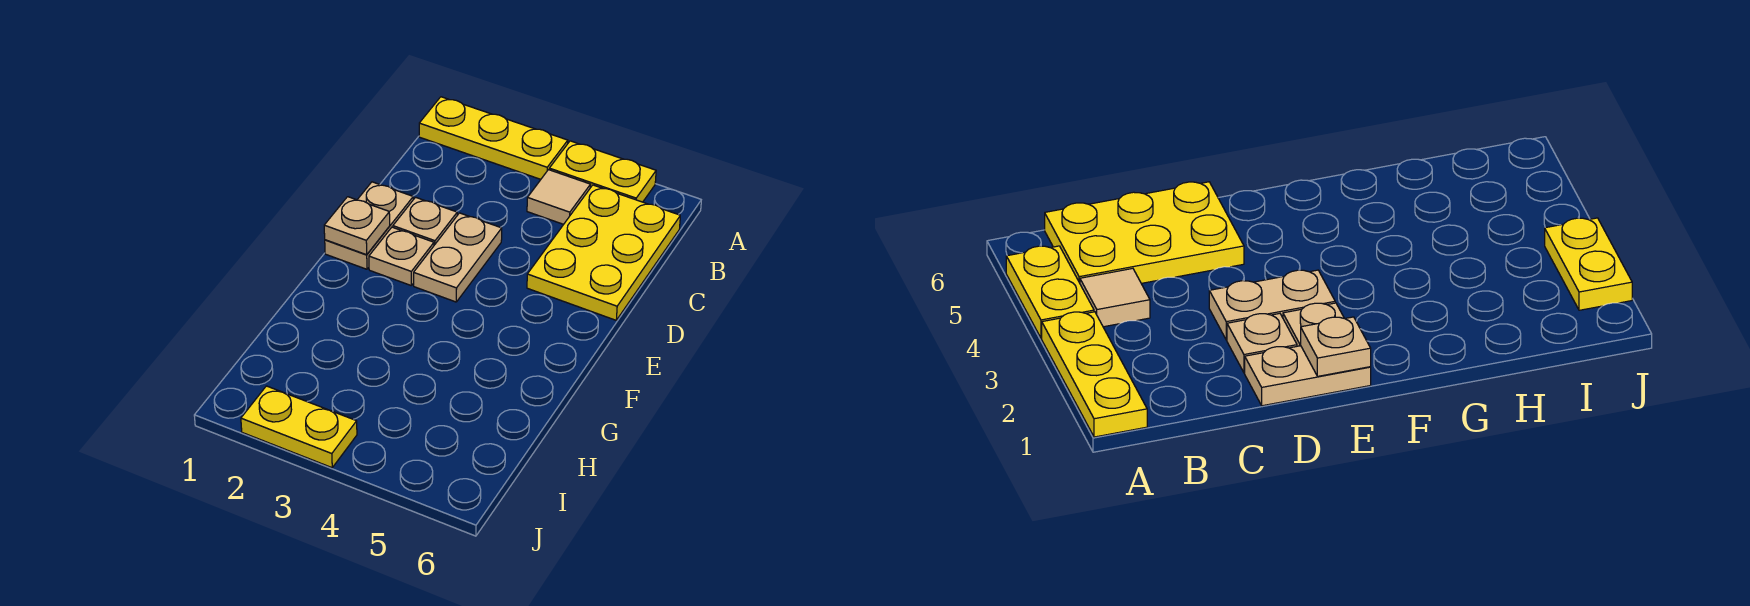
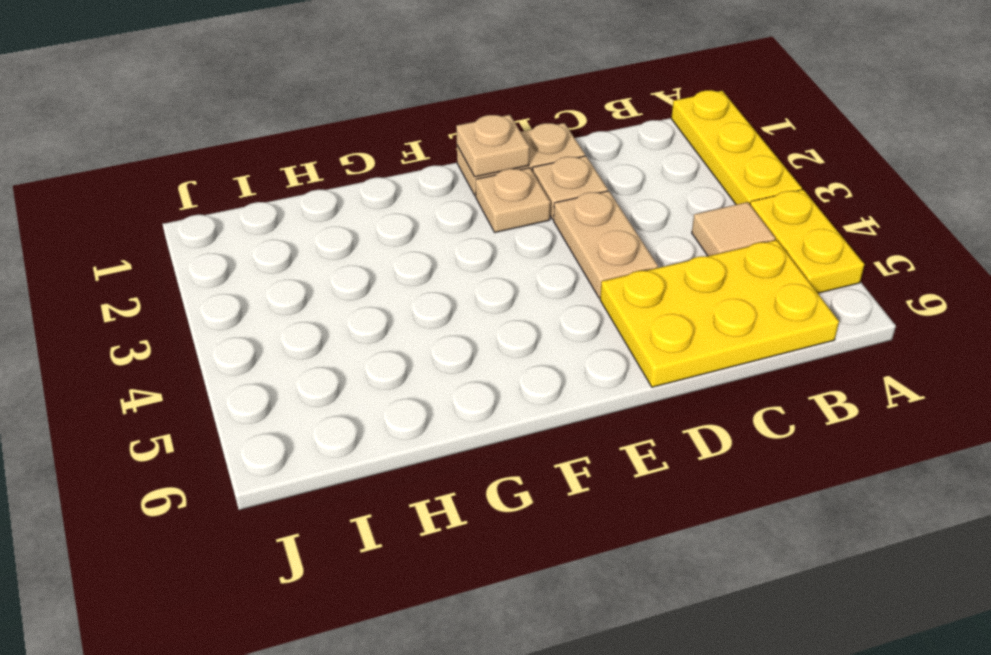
tan 1x2 plate [414,213,502,302] -> tan 1x2 plate turned to [554,191,658,298]
yellow 1x2 plate [241,386,357,468] -> none

